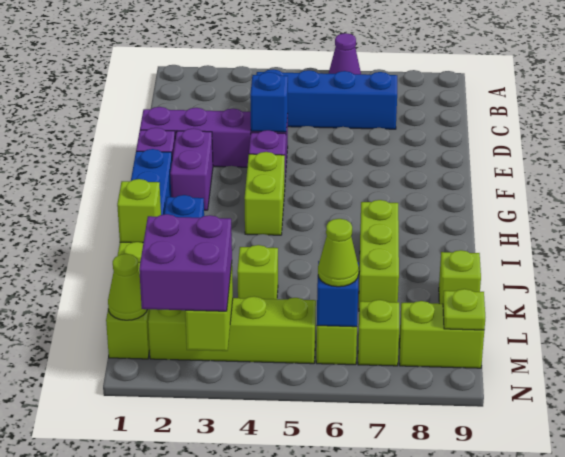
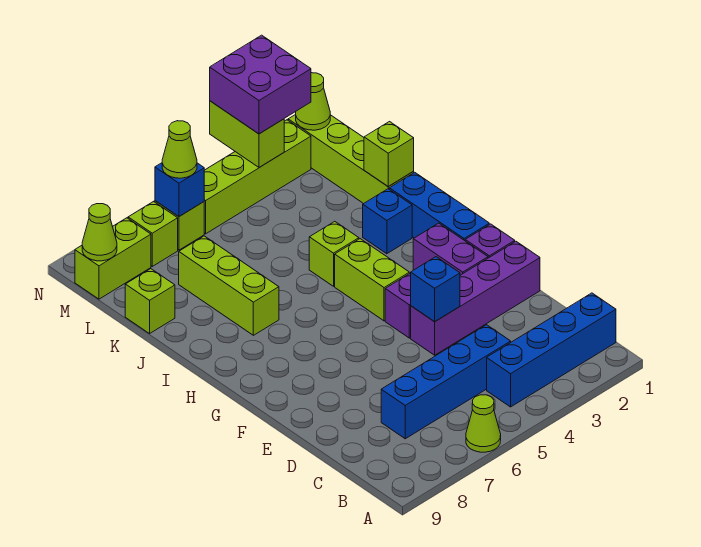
purple 1x1 cone [328,33,361,74] -> lime 1x1 cone [466,395,501,452]
none -> blue 1x4 brick [487,293,616,407]
lime 1x1 brick [237,245,278,299] -> lime 1x1 brick moved to [309,221,359,286]
lime 1x1 plate [443,289,485,330] -> lime 1x1 cone [82,204,117,261]

